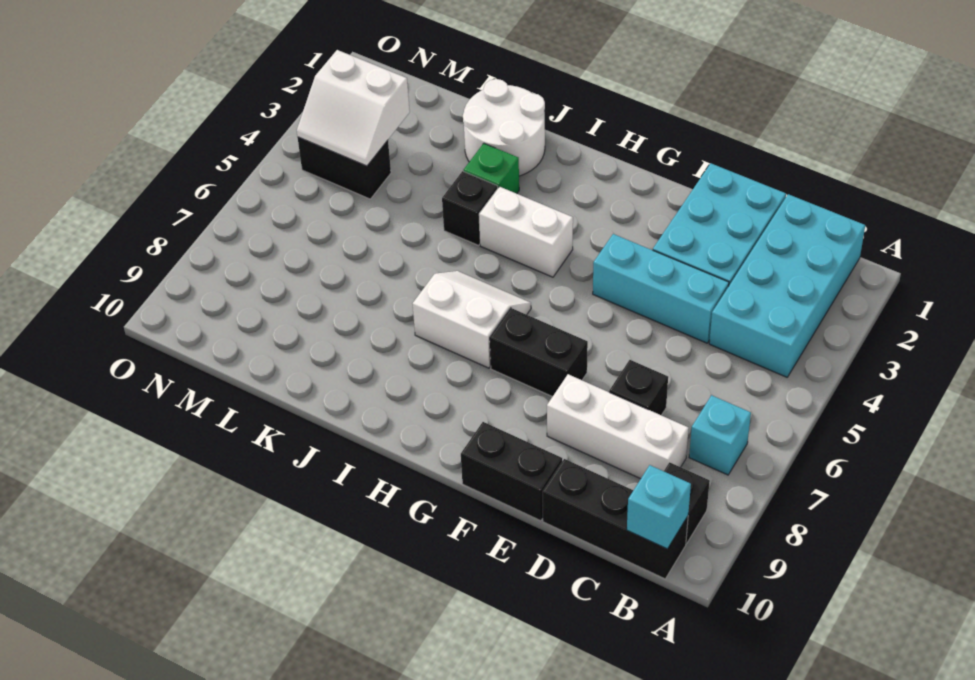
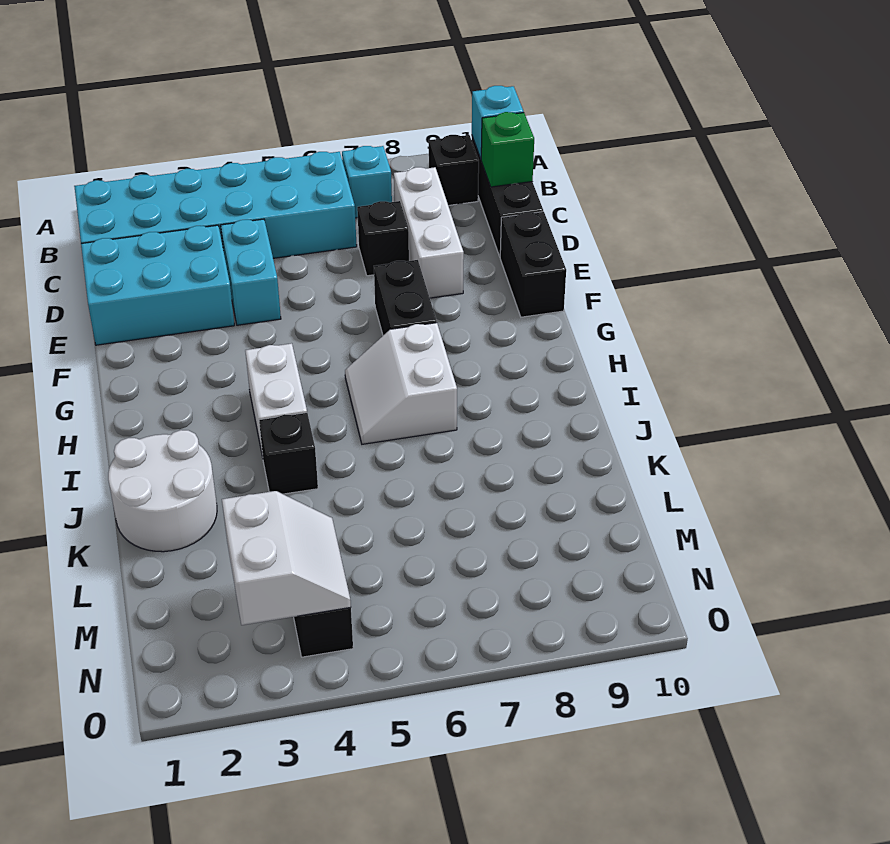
cyan 2x4 brick [709,194,865,377] -> cyan 2x6 brick [74,152,357,258]
cyan 1x3 brick [593,234,729,343] -> cyan 1x2 brick [221,219,281,325]
green 1x1 brick [464,143,519,194] -> green 1x1 brick moved to [481,112,534,187]

